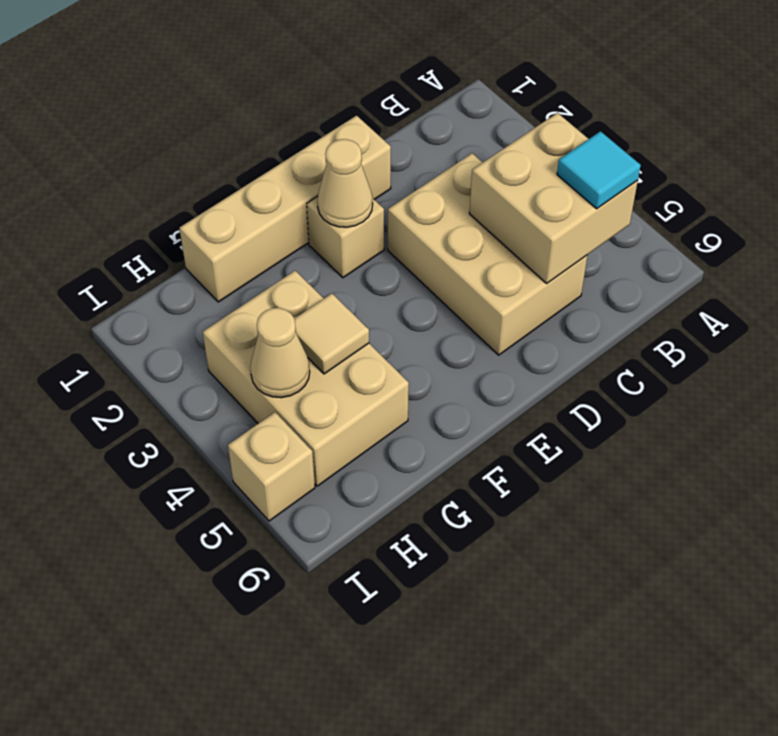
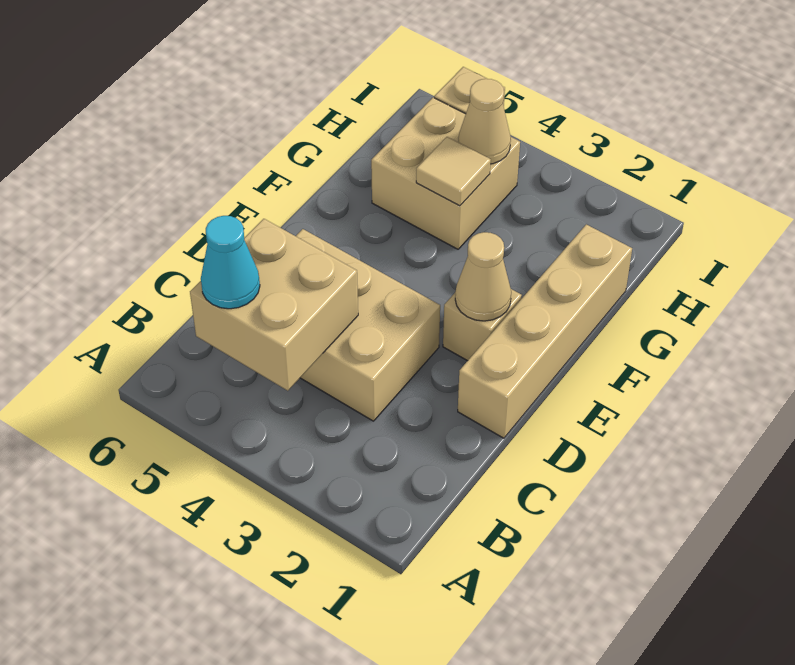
cyan 1x1 tile [557,131,641,209] -> cyan 1x1 cone [201,216,260,309]
tan 2x3 brick [203,271,409,486] -> tan 2x2 brick [371,98,520,249]

